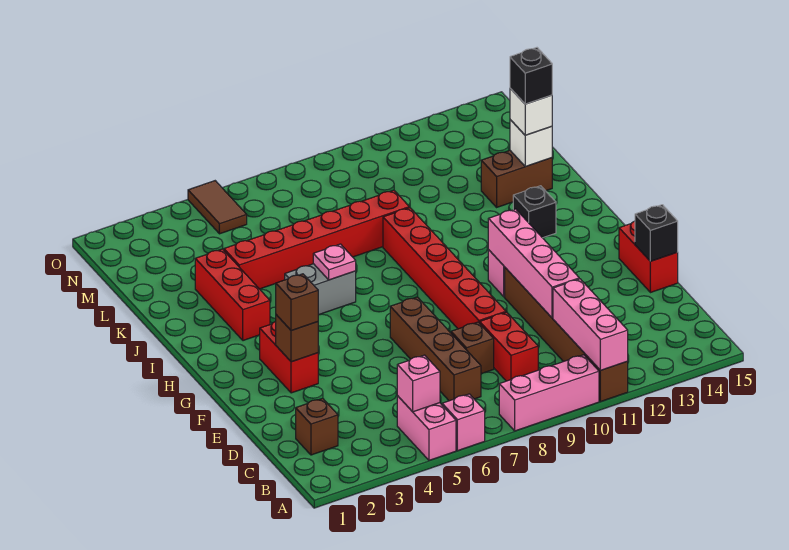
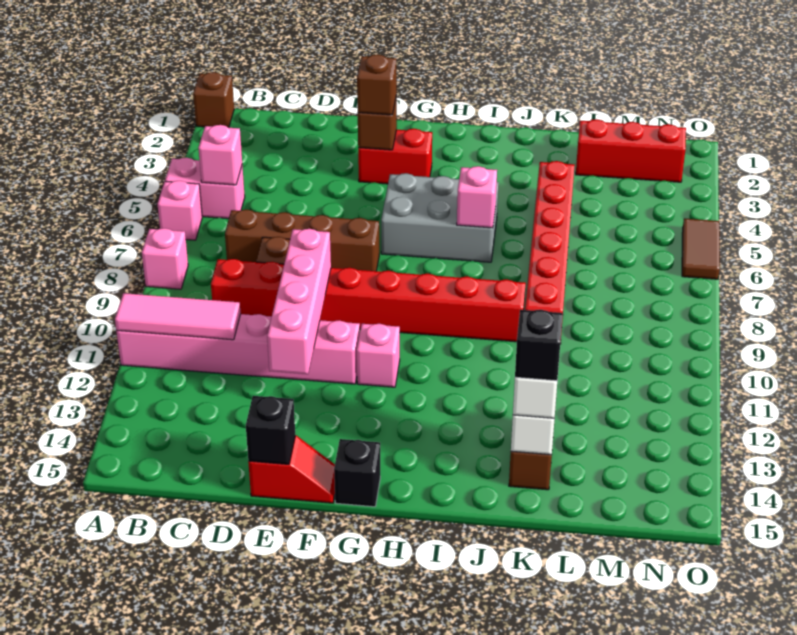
pink 1x3 brick [499,355,599,431] -> pink 1x1 brick [142,228,188,289]
brown 1x6 brick [505,268,628,402] -> pink 1x6 brick [116,314,360,384]
pink 1x3 brick [553,279,628,370] -> pink 1x3 tile [115,293,241,340]
brown 1x1 brick [296,398,338,455] -> brown 1x1 brick moved to [193,72,234,128]
pink 1x4 brick [488,209,579,318] -> pink 1x4 brick turned to [267,229,331,374]
red 1x2 brick [619,221,678,293] -> red 1x2 slope [248,435,335,503]
red 1x3 brick [195,249,270,341] -> red 1x3 brick moved to [576,119,686,182]
grey 1x2 brick [285,264,356,315] -> grey 2x3 brick [381,173,499,262]
pink 1x1 plate [313,244,356,280] -> pink 1x1 brick [457,166,497,228]
black 1x1 brick [513,186,556,238] -> black 1x1 brick moved to [334,439,380,507]
brown 1x2 tile [188,181,247,234] -> brown 1x2 tile turned to [682,218,720,279]

